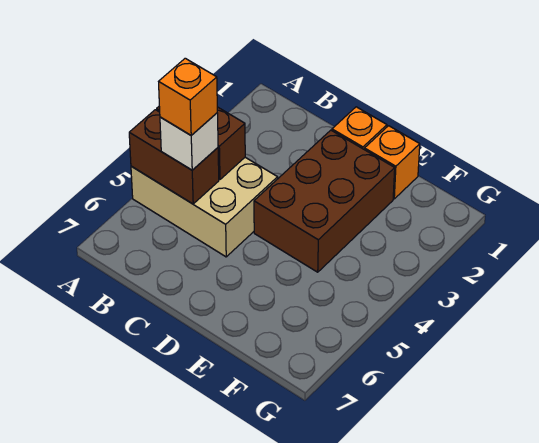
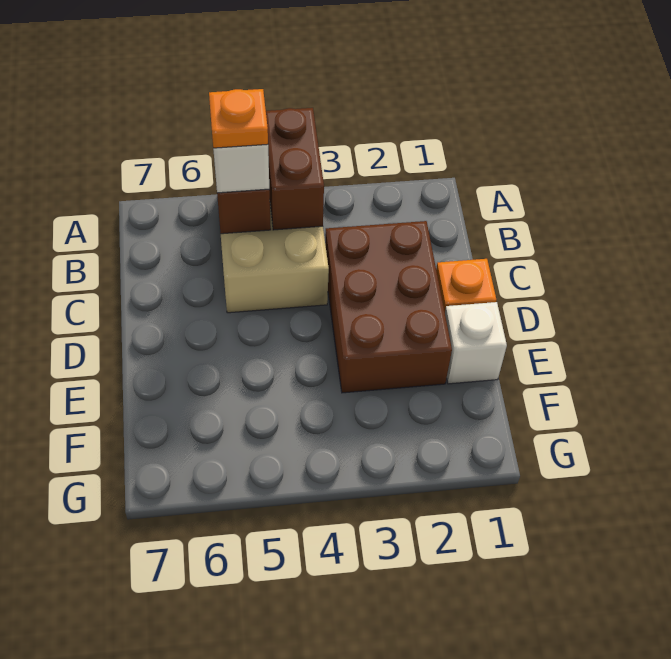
orange 1x1 brick [159,58,217,135] -> orange 1x1 plate [209,89,268,148]
brown 2x3 brick [254,130,395,272] -> brown 2x3 brick turned to [325,221,452,393]
orange 1x1 brick [365,126,420,199] -> white 1x1 brick [445,302,507,384]

